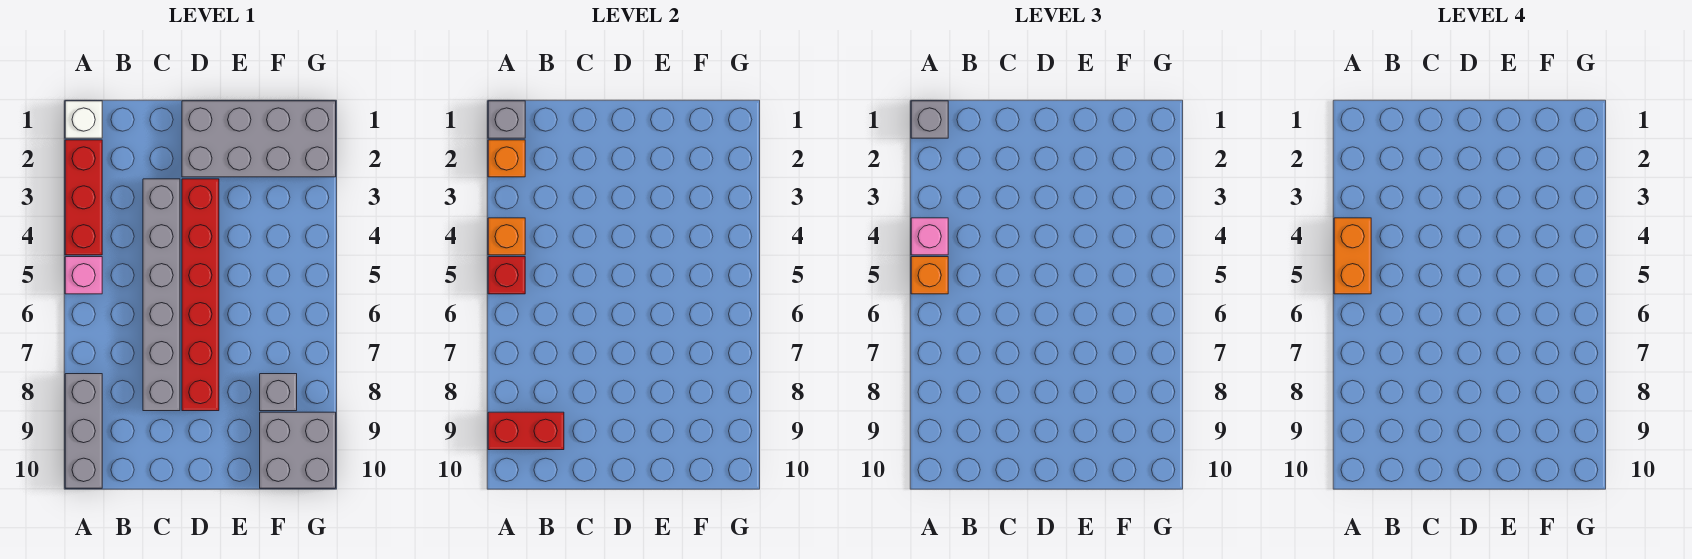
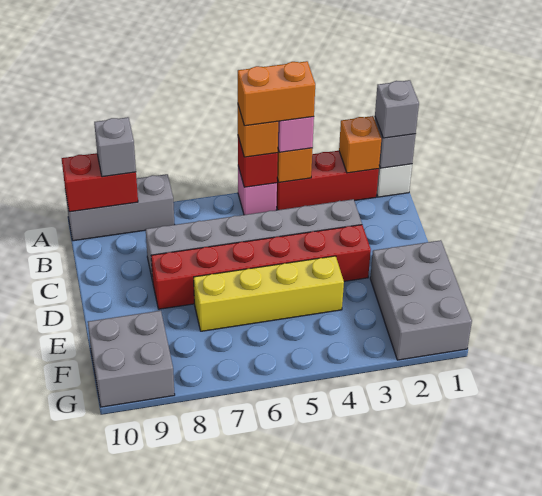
red 1x2 brick [488,412,564,450] -> red 1x2 brick turned to [62,153,138,212]
grey 2x4 brick [182,101,336,177] -> grey 2x3 brick [370,240,472,360]
none -> yellow 1x4 brick [194,256,344,331]
grey 1x1 brick [260,374,297,411] -> grey 1x1 brick moved to [94,117,136,177]

